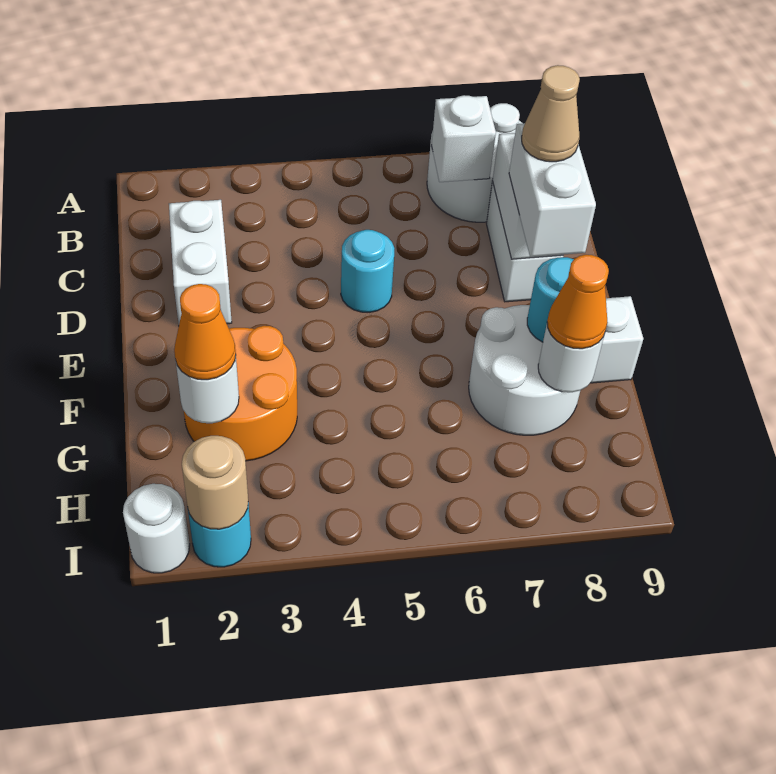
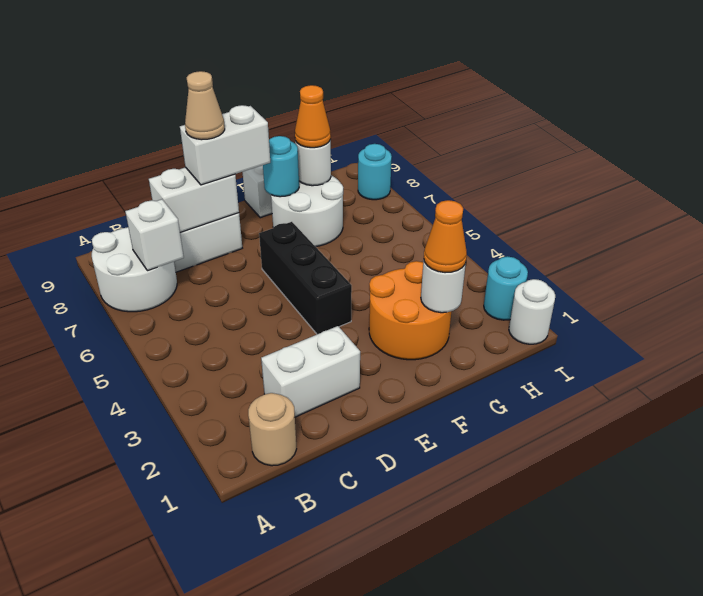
cyan 1x1 round brick [341,230,394,312] -> cyan 1x1 round brick moved to [358,144,392,200]
none -> black 1x3 brick [259,222,352,334]
tan 1x1 round brick [182,436,248,529] -> tan 1x1 round brick moved to [248,393,296,466]

